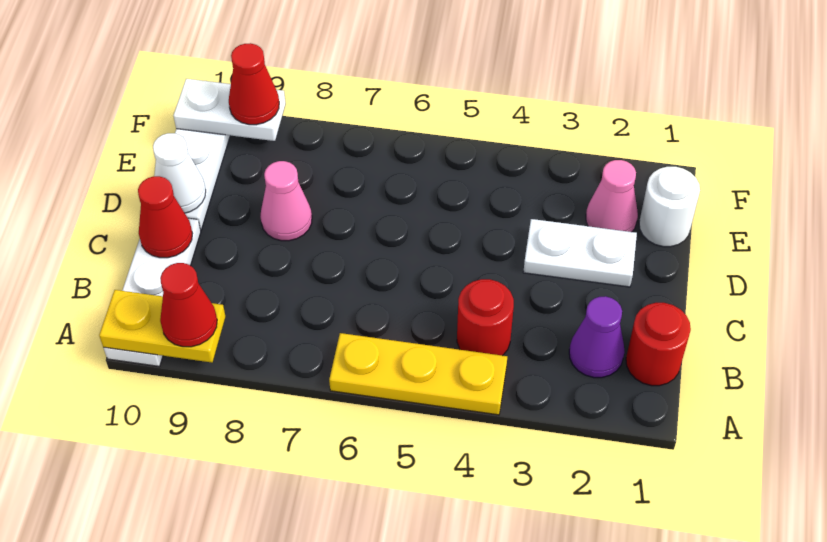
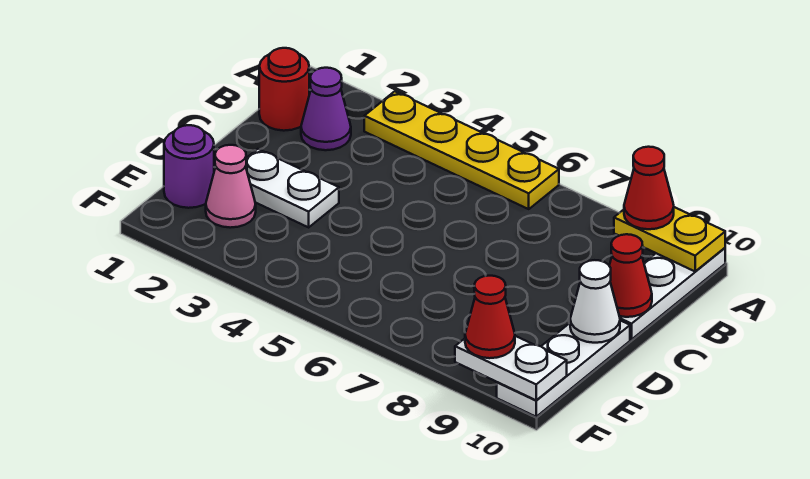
yellow 1x3 plate [329,333,507,415] -> yellow 1x4 plate [364,91,559,209]
red 1x1 round brick [457,279,514,356] -> none
pink 1x1 cone [260,161,312,241] -> none
white 1x1 round brick [639,167,700,247] -> purple 1x1 round brick [164,125,214,208]

